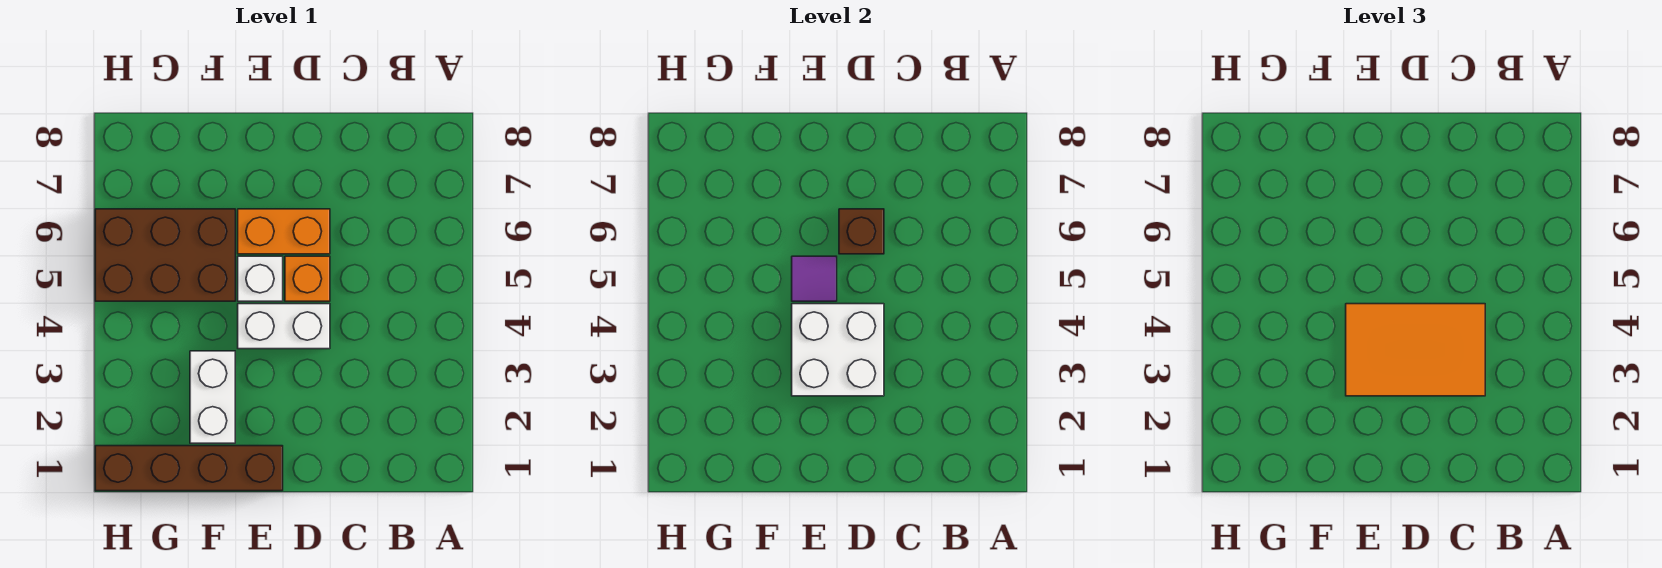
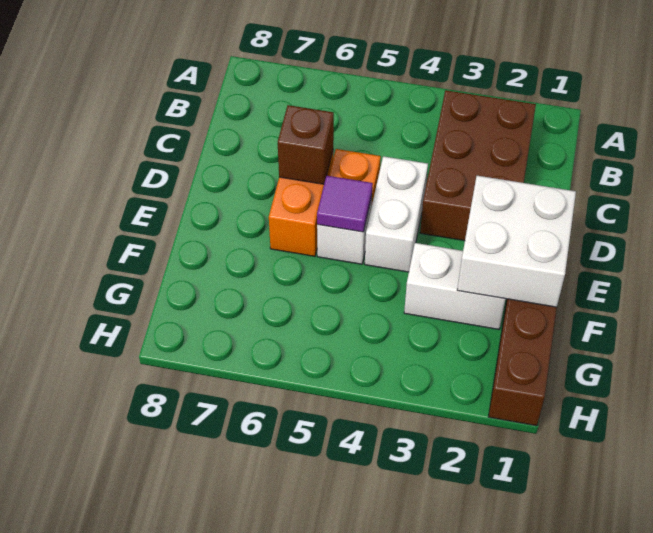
orange 2x3 tile [1346,304,1485,396] -> none
white 2x2 brick [792,304,884,396] -> white 2x2 brick moved to [457,176,576,307]
brown 2x3 brick [95,209,235,301] -> brown 2x3 brick moved to [420,90,536,241]

